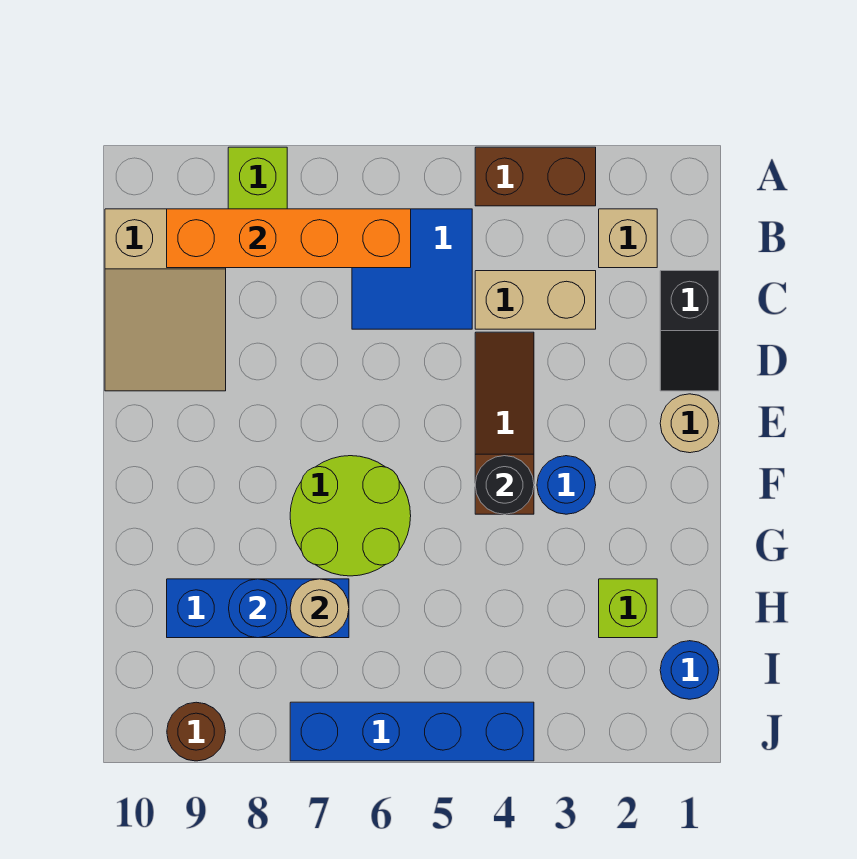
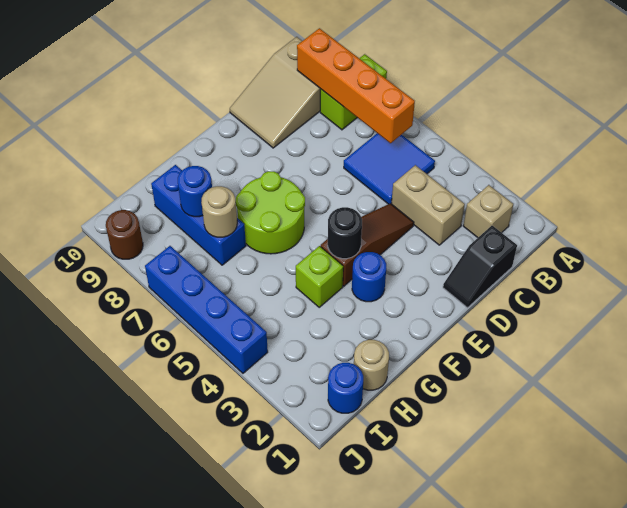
brown 1x2 brick [475,147,596,206] -> none
tan 1x1 round brick [660,394,719,453] -> tan 1x1 round brick moved to [354,340,389,390]
lime 1x1 brick [599,579,657,638] -> lime 1x1 brick moved to [296,246,343,307]

